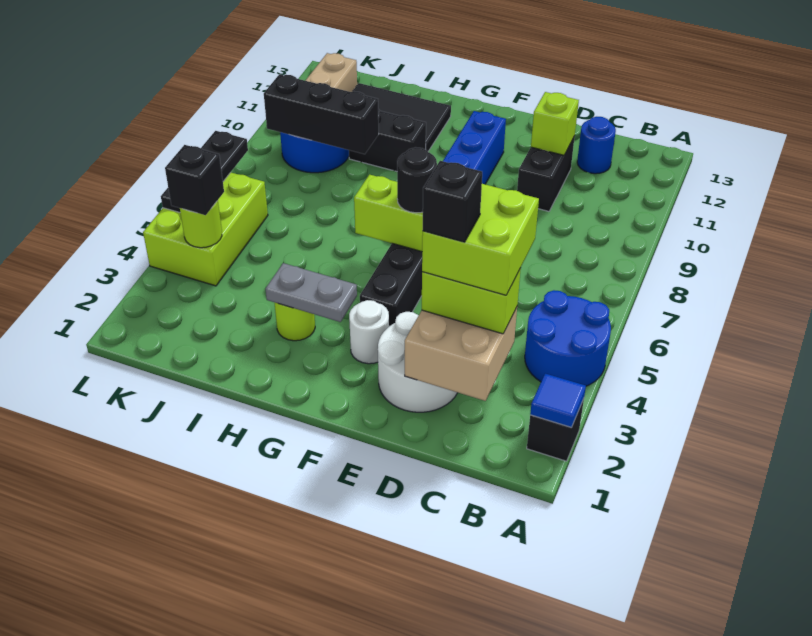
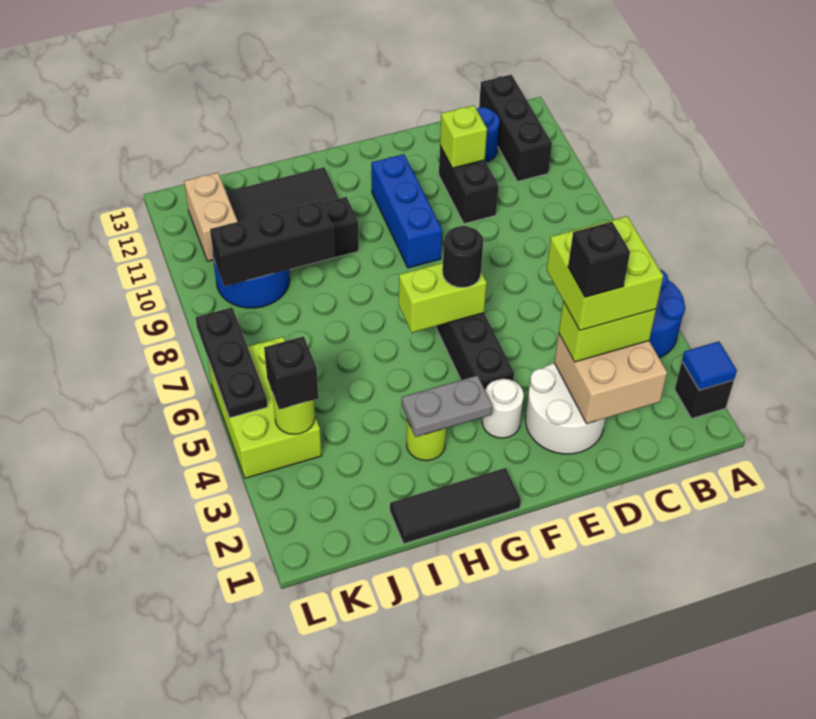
none -> black 1x3 brick [479,75,552,181]
none -> black 1x3 tile [390,468,521,544]

